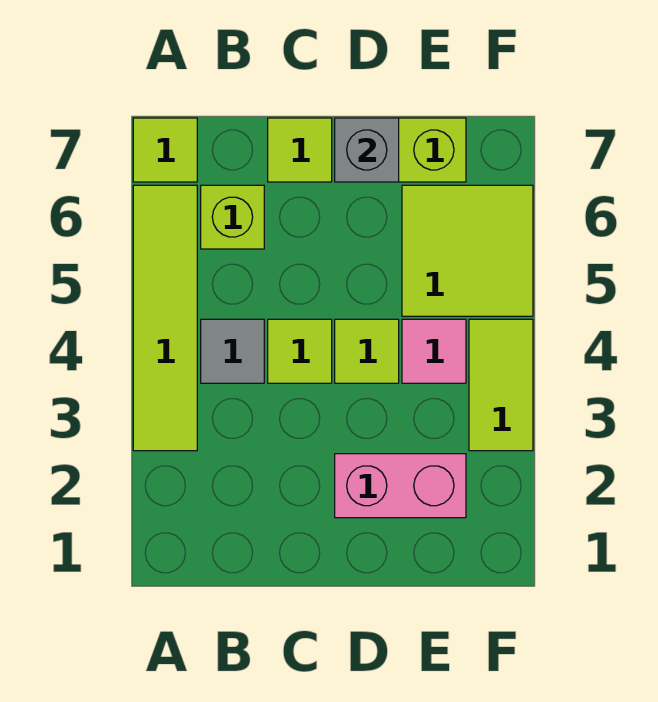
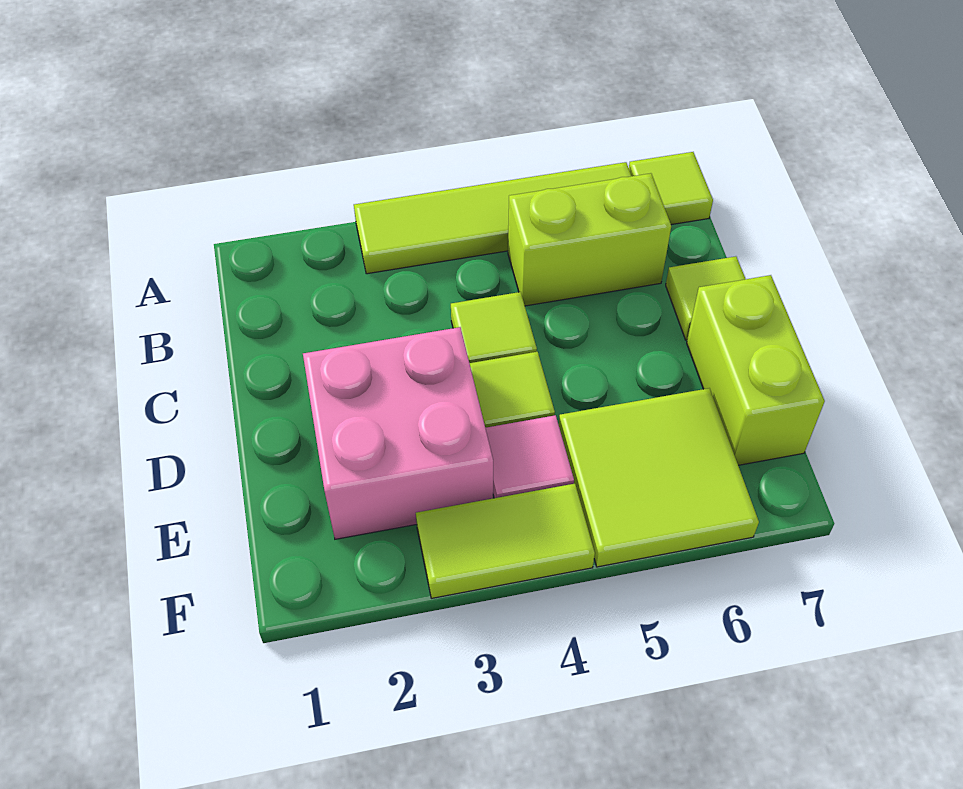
grey 1x1 tile [201,319,264,383] -> none
lime 1x1 brick [201,185,264,249] -> lime 1x2 brick [508,173,671,306]
pink 1x2 brick [335,454,466,518] -> pink 2x2 brick [303,327,493,539]
grey 1x1 brick [335,118,399,182] -> none

